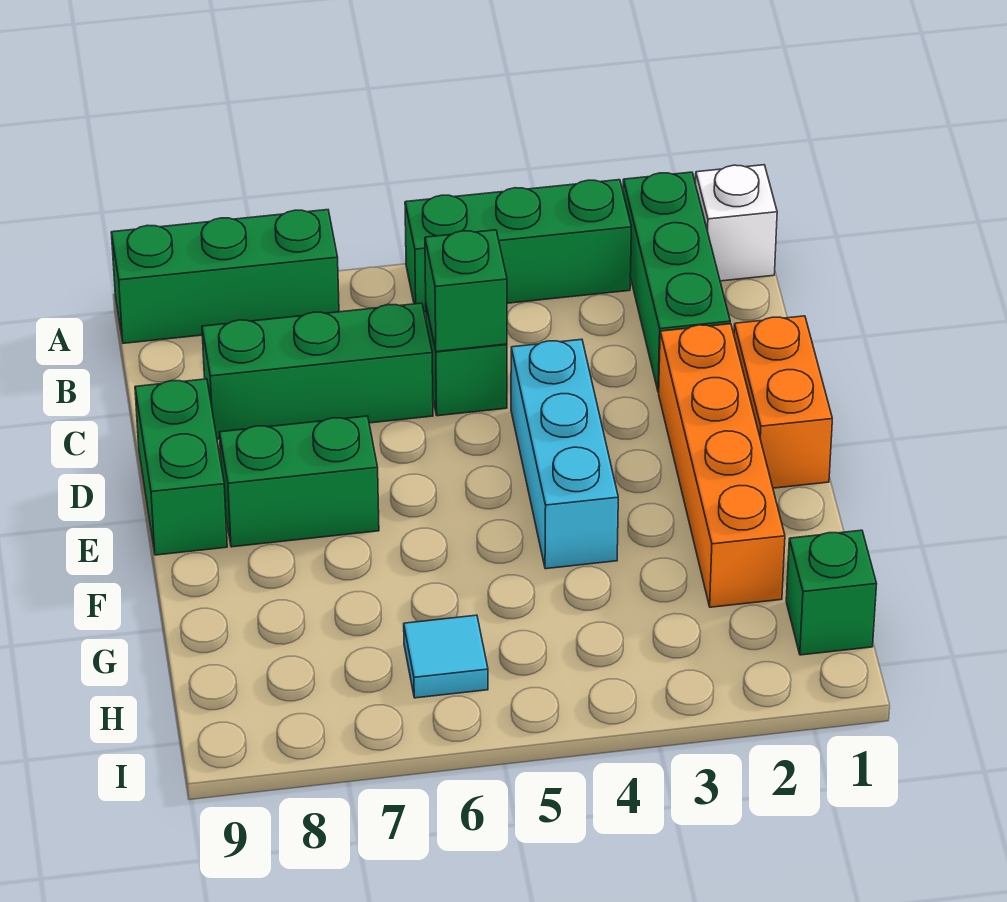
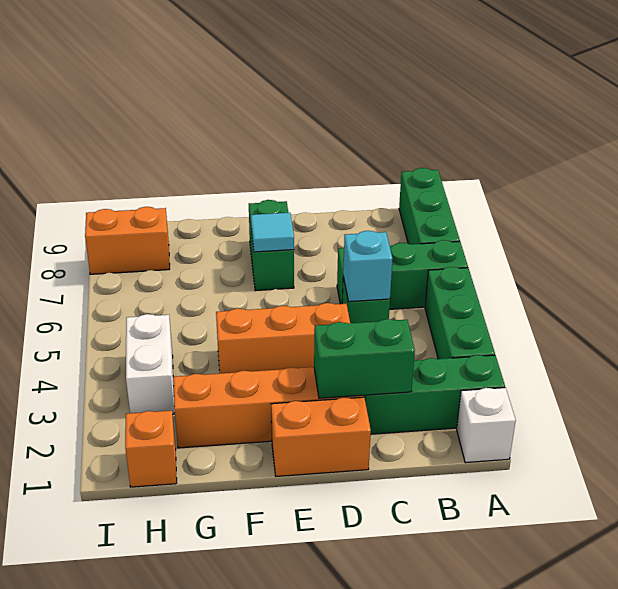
green 1x1 brick [425,230,507,352] -> cyan 1x1 brick [343,231,393,302]
green 1x3 brick [202,303,433,439] -> green 1x3 brick turned to [337,240,468,309]
cyan 1x3 brick [511,339,618,569] -> orange 1x3 brick [216,303,350,373]
green 1x2 brick [135,379,227,555] -> green 1x2 brick moved to [314,319,415,398]
green 1x1 brick [786,530,877,655] -> orange 1x1 brick [125,411,177,487]
none -> white 1x2 brick [126,314,174,415]
cyan 1x1 tile [404,615,488,698] -> cyan 1x1 tile moved to [251,213,294,252]
none -> orange 1x2 brick [85,207,170,274]

